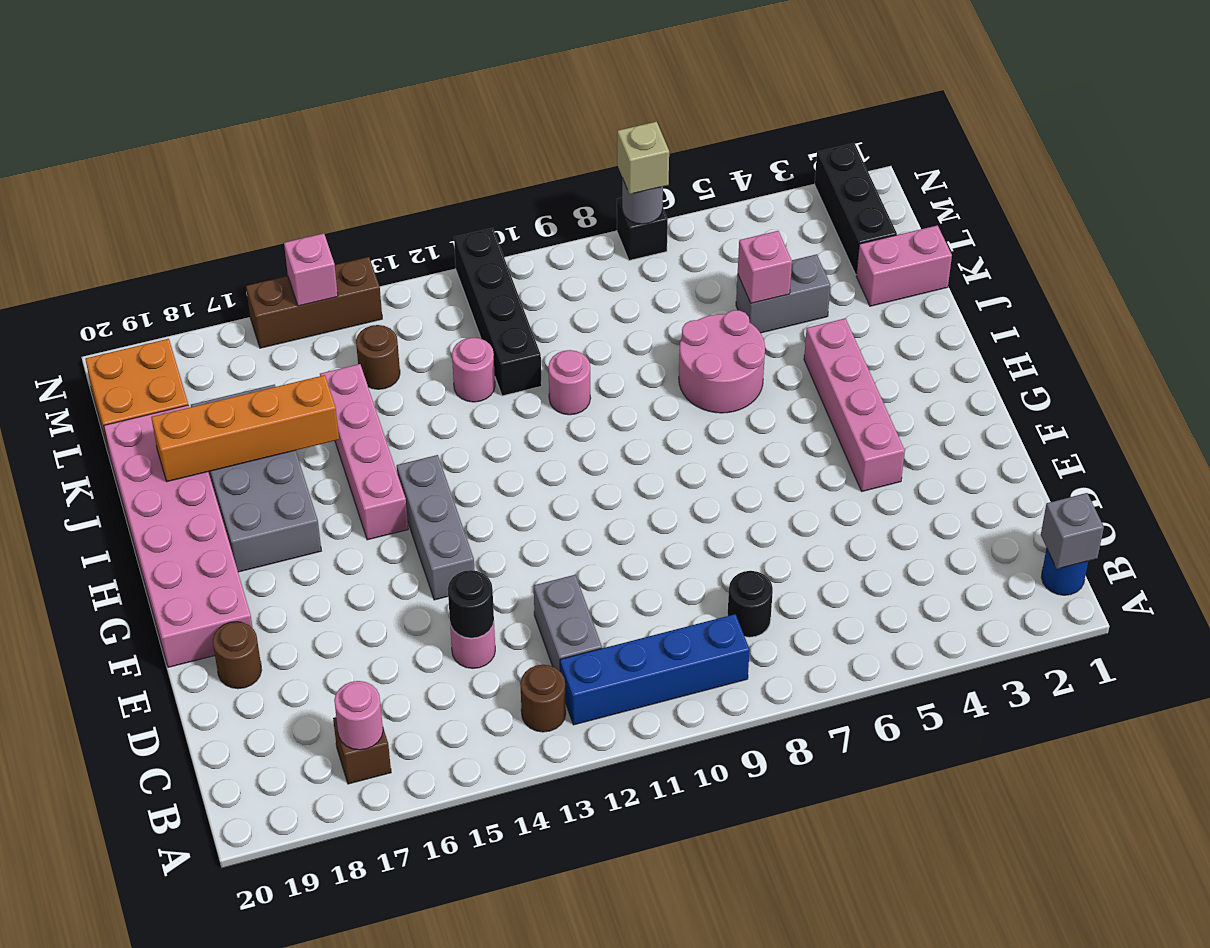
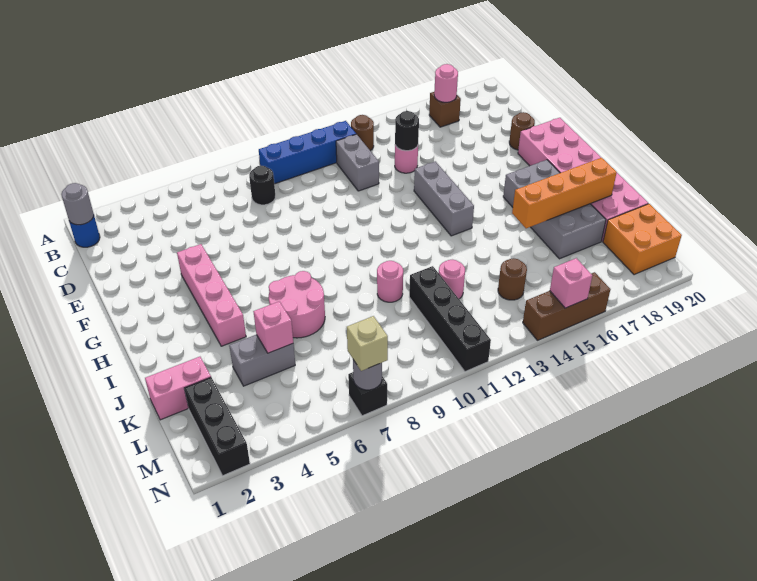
grey 1x1 brick [1041,493,1104,569] -> grey 1x1 round brick [61,183,94,225]
pink 1x4 brick [320,364,408,540] -> none

